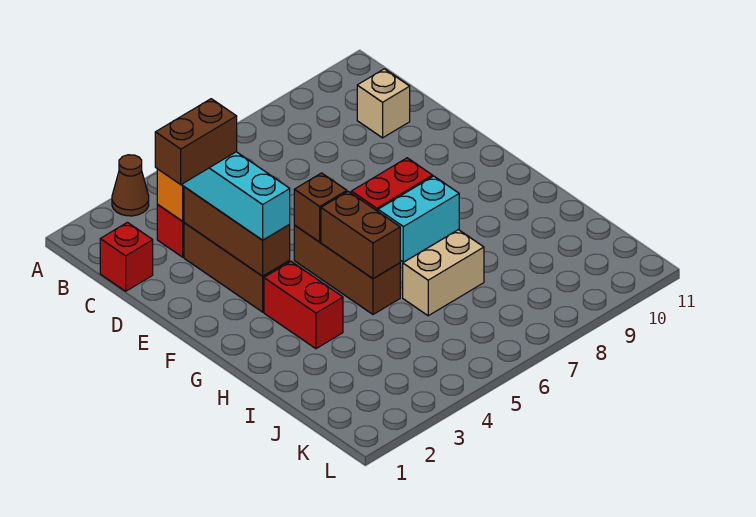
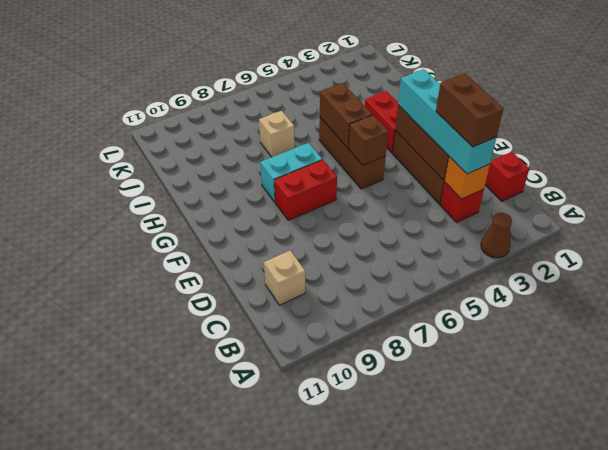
brown 1x2 brick [155,99,237,185] -> brown 1x2 brick turned to [436,73,503,147]
tan 1x2 brick [403,230,484,316] -> tan 1x1 brick [259,111,295,157]

